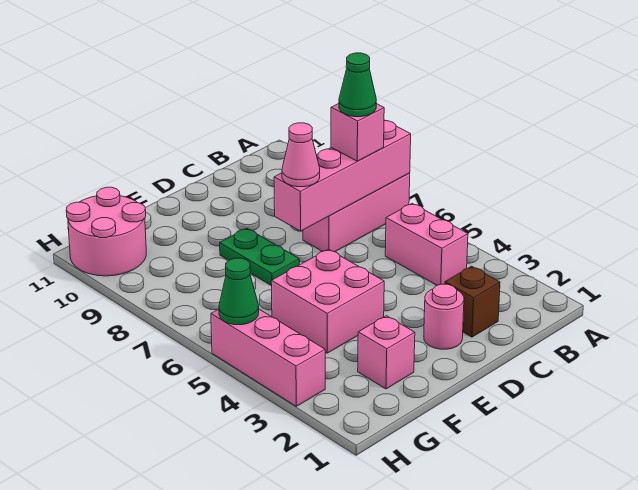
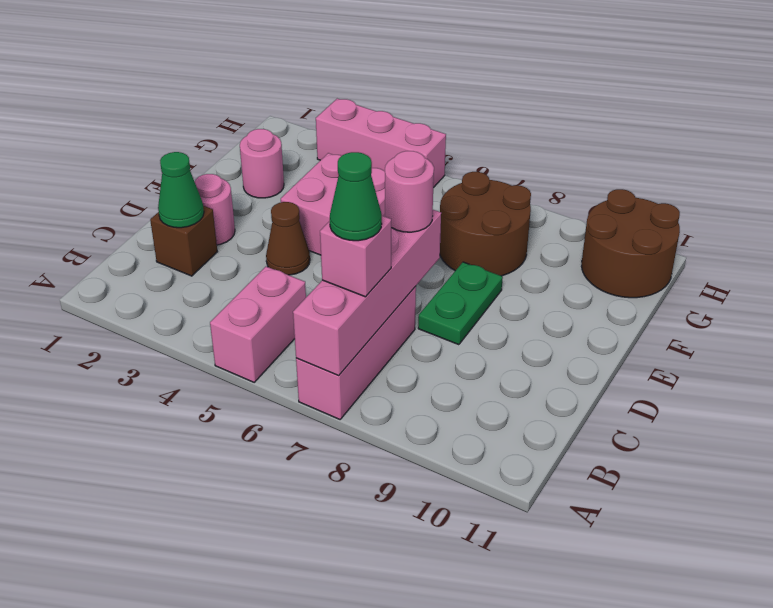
pink 1x2 brick [385,204,468,285] -> pink 1x2 brick turned to [210,267,306,382]
none -> brown 1x1 cone [266,202,310,275]
pink 1x1 cone [282,123,320,187] -> pink 1x1 round brick [385,151,434,232]
green 1x2 plate [220,228,299,286] -> green 1x2 plate turned to [418,262,503,345]
pink 1x1 brick [358,316,415,389] -> pink 1x1 round brick [240,129,284,198]
none -> brown 2x2 round brick [440,172,531,276]
pink 2x2 round brick [66,187,146,276] -> brown 2x2 round brick [582,189,680,298]
green 1x1 cone [219,258,259,325] -> green 1x1 cone moved to [158,152,204,228]

